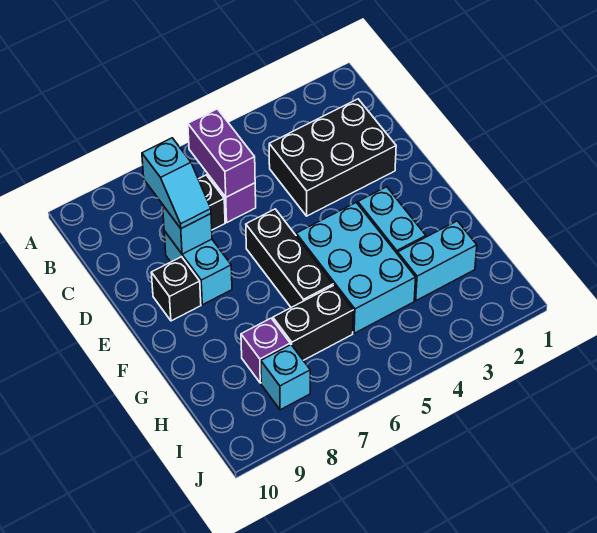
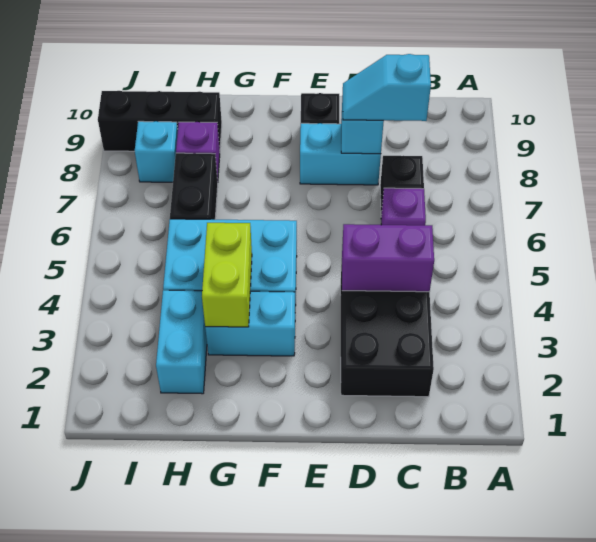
purple 1x2 brick [188,109,255,197] -> purple 1x2 brick moved to [342,224,434,292]
black 1x3 brick [246,209,333,307] -> black 1x3 brick moved to [98,91,222,151]
none -> lime 1x2 brick [202,223,252,327]

